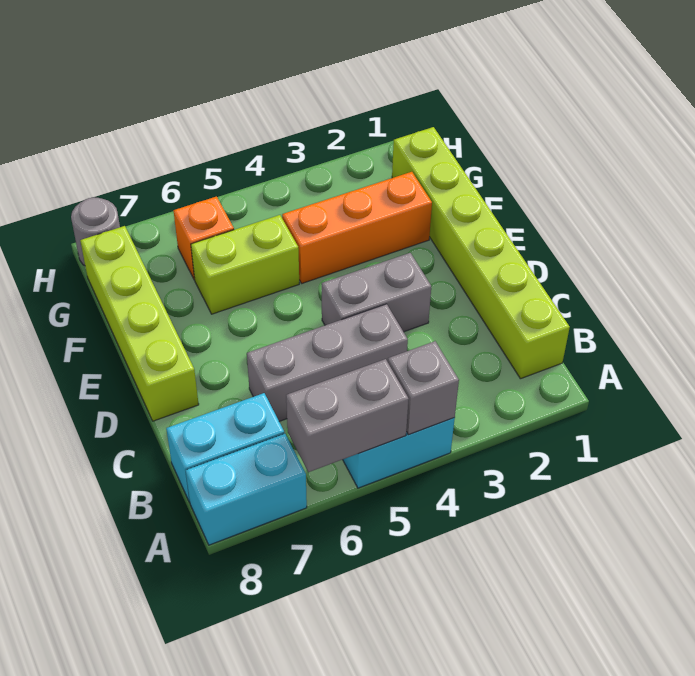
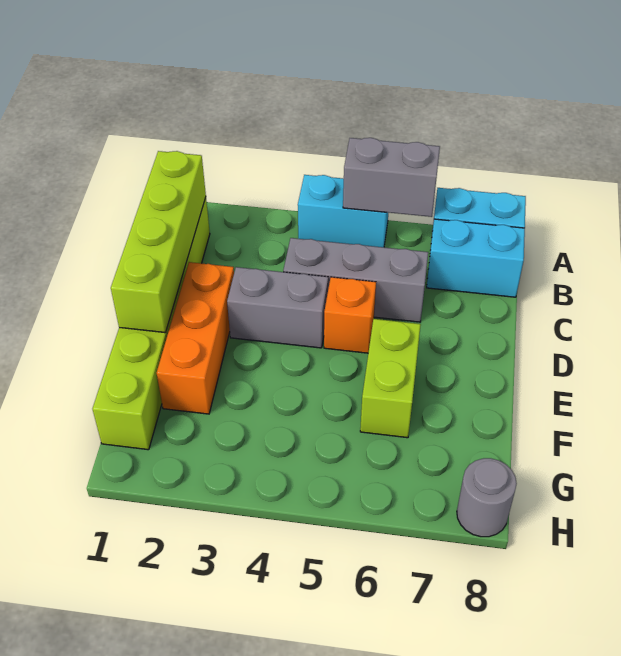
grey 1x1 brick [388,341,459,435] -> none
lime 1x4 brick [80,226,199,421] -> lime 1x4 brick moved to [111,151,206,333]
orange 1x3 brick [282,172,432,283] -> orange 1x3 brick turned to [157,262,234,414]
lime 1x2 brick [191,215,299,314] -> lime 1x2 brick turned to [360,319,421,438]
orange 1x1 brick [174,197,234,280] -> orange 1x1 brick moved to [324,277,376,353]

